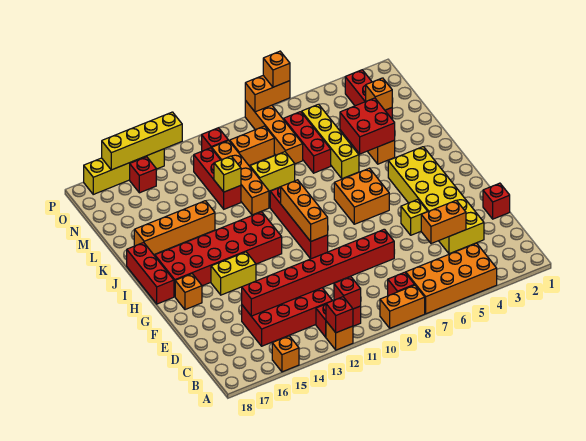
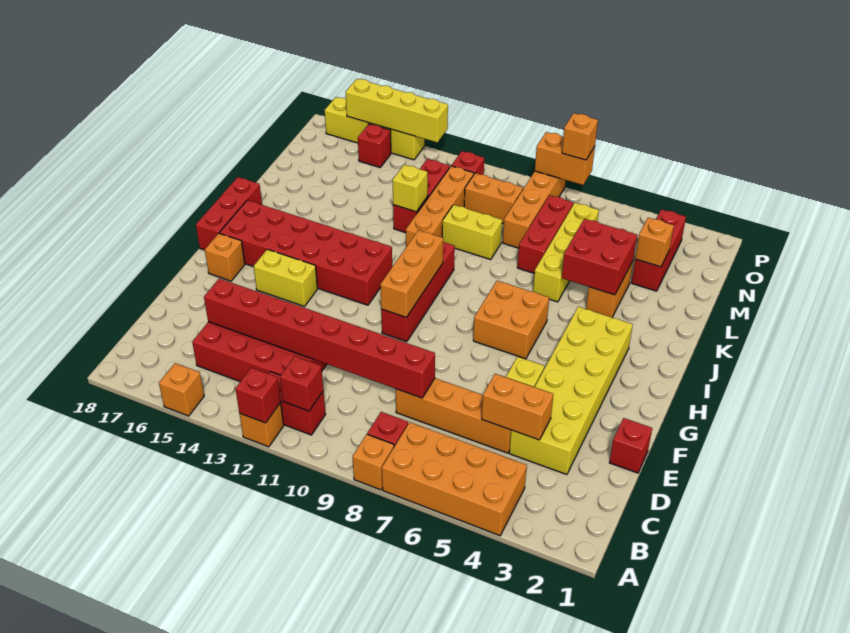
orange 1x2 brick [380,285,425,328] -> orange 1x1 brick [352,434,394,490]
orange 1x4 brick [134,201,215,255] -> orange 1x4 brick moved to [395,378,511,453]

